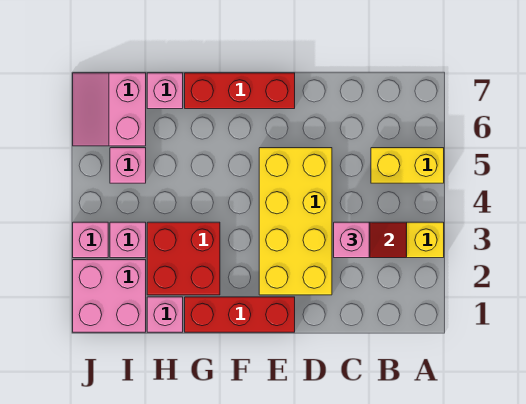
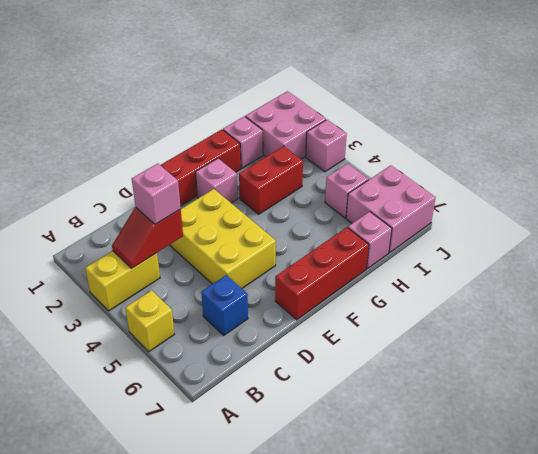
yellow 1x2 brick [371,148,444,183] -> yellow 1x1 brick [125,290,175,352]
none -> blue 1x1 brick [201,275,248,335]
yellow 2x4 brick [259,148,332,295] -> yellow 2x3 brick [170,189,276,288]
red 2x2 brick [147,222,220,295] -> red 1x2 brick [239,146,303,214]
pink 1x1 brick [110,222,146,258] -> pink 1x1 brick moved to [195,158,238,203]
pink 2x2 slope [73,73,146,146] -> pink 2x2 brick [346,165,436,253]

